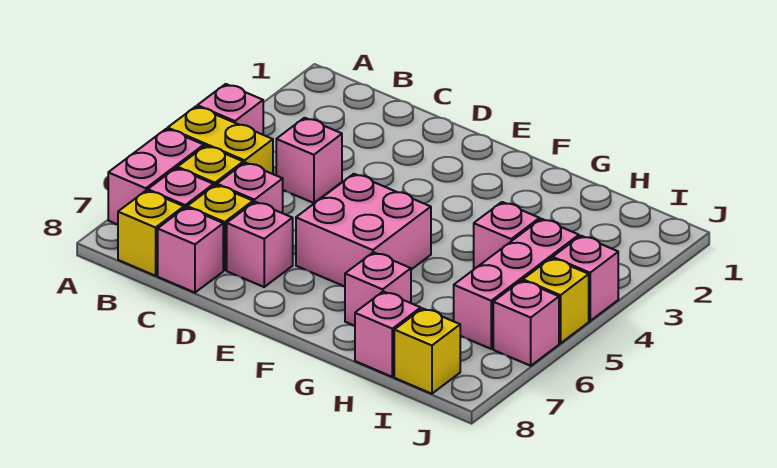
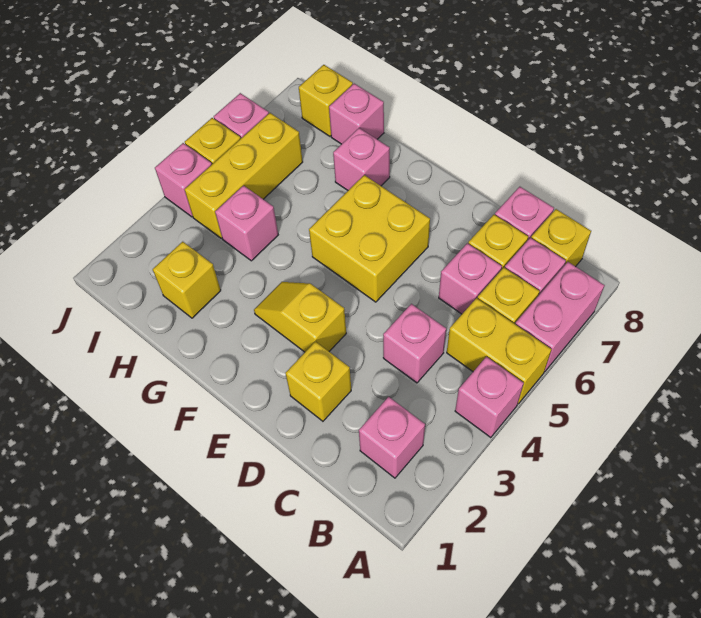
none -> yellow 1x1 brick [285,341,351,421]
pink 1x1 brick [227,202,293,287] -> pink 1x1 brick moved to [359,397,425,478]
none -> yellow 1x2 slope [254,282,346,352]
pink 2x2 brick [296,174,431,287] -> yellow 2x2 brick [309,175,430,302]
none -> yellow 1x1 brick [153,242,221,318]
pink 1x3 brick [454,219,579,349] -> yellow 1x3 brick [185,113,303,239]

